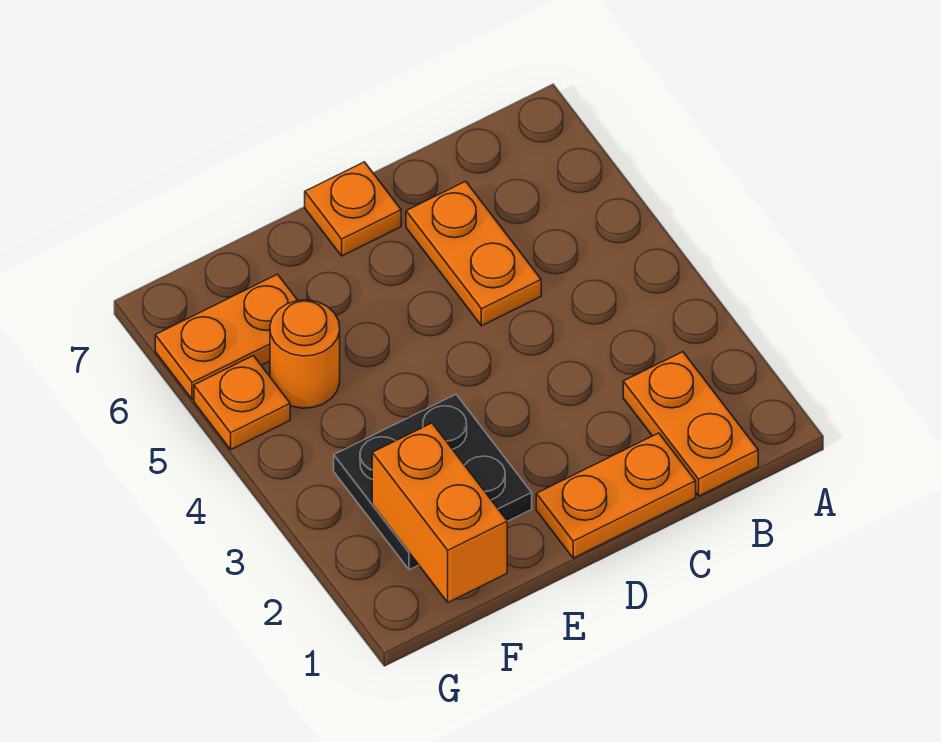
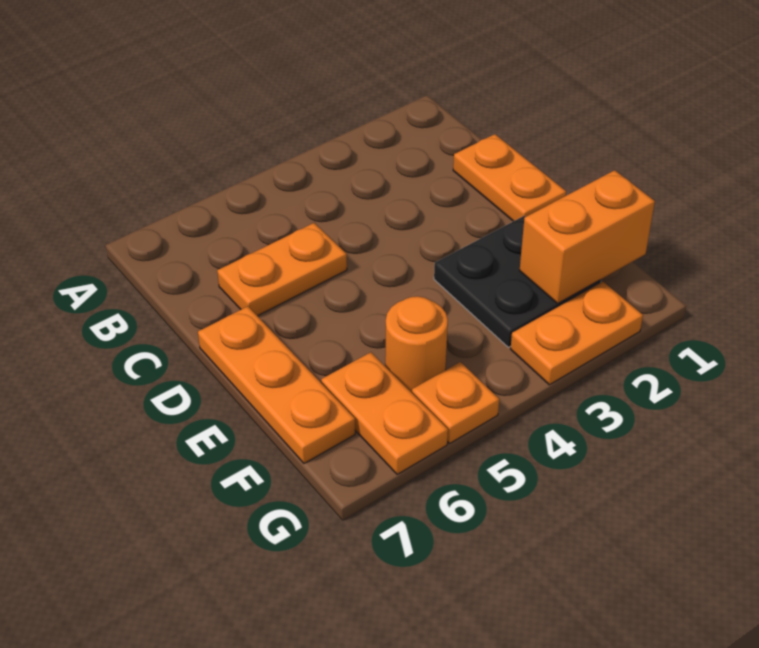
orange 1x2 plate [623,352,758,496] -> orange 1x2 plate moved to [511,282,643,385]
orange 1x1 plate [305,162,401,256] -> orange 1x3 plate [198,306,355,463]

